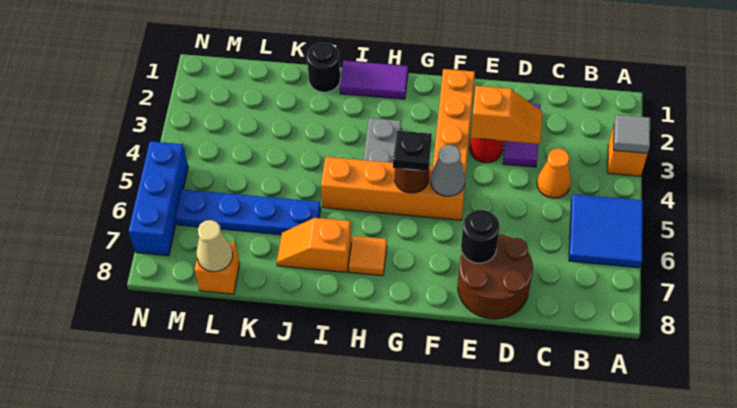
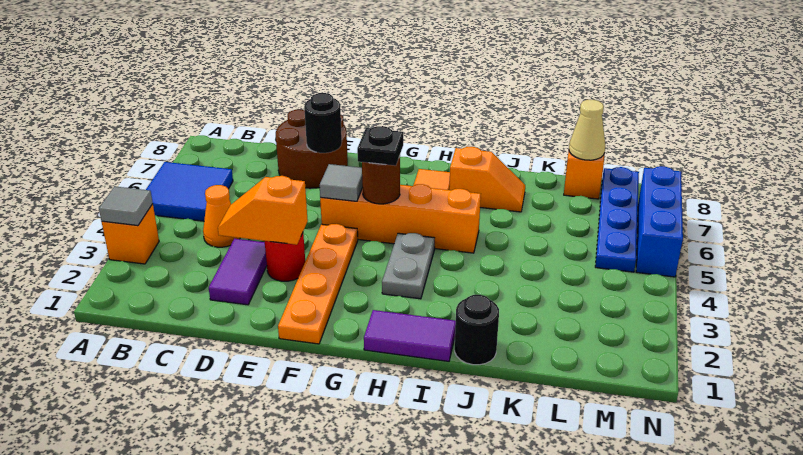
grey 1x1 cone [431,145,465,196] -> grey 1x1 tile [320,164,363,201]
blue 1x4 plate [176,189,321,235] -> blue 1x4 plate turned to [595,167,639,272]

